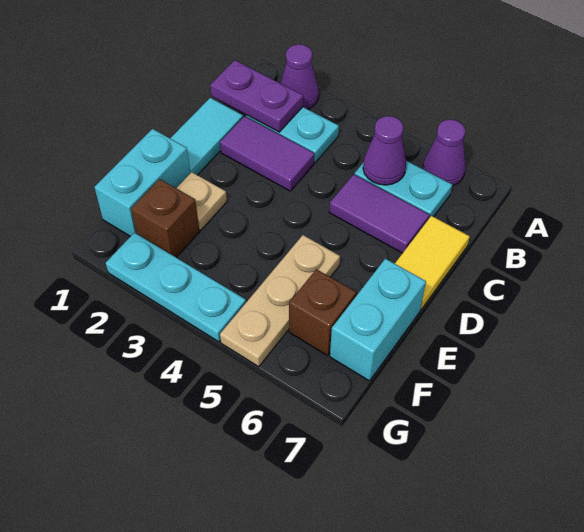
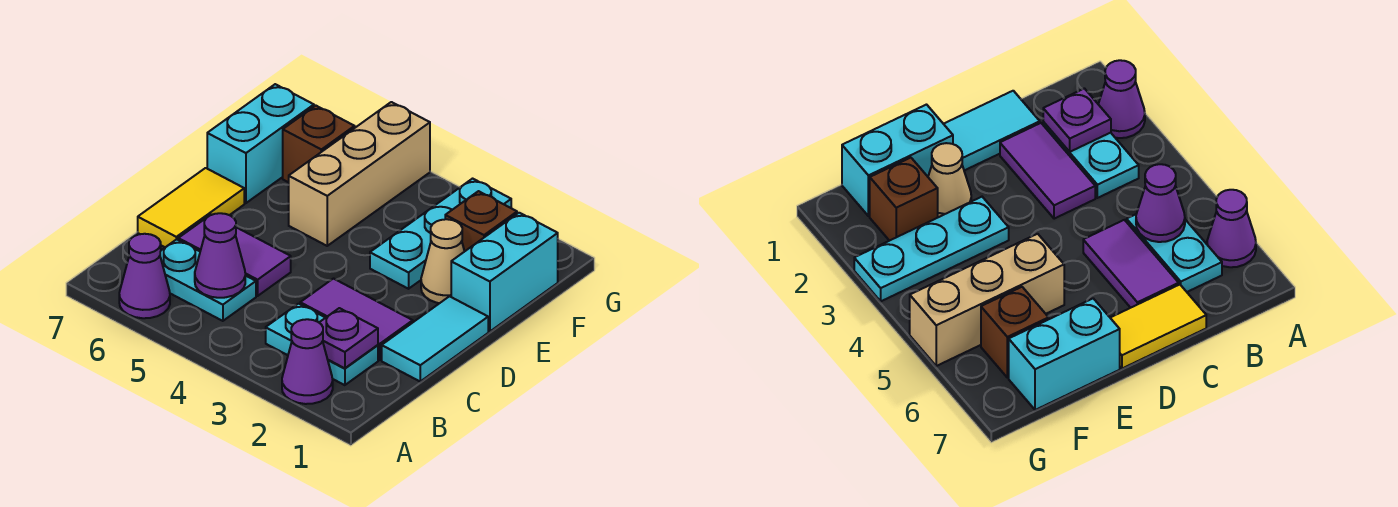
purple 1x2 plate [210,60,303,132] -> purple 1x1 plate [319,308,378,368]
tan 1x1 plate [176,172,227,230] -> tan 1x1 cone [421,219,465,303]
tan 1x3 plate [220,235,340,367] -> tan 1x3 brick [289,102,430,246]
cyan 1x3 plate [106,232,246,342] -> cyan 1x3 plate turned to [370,179,511,289]

